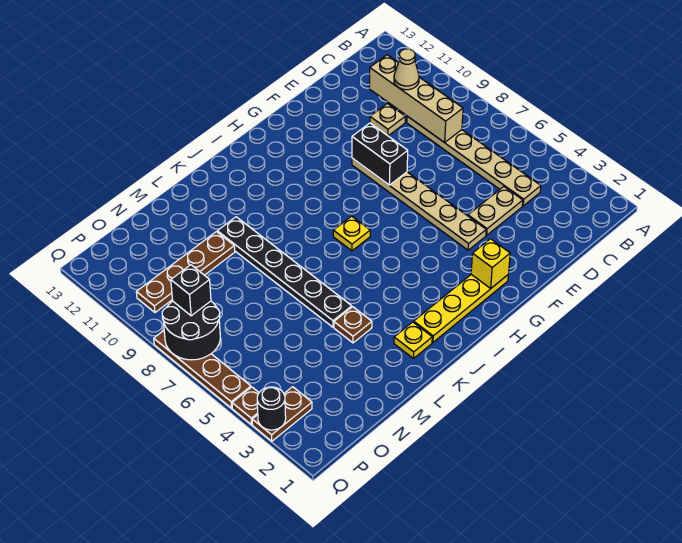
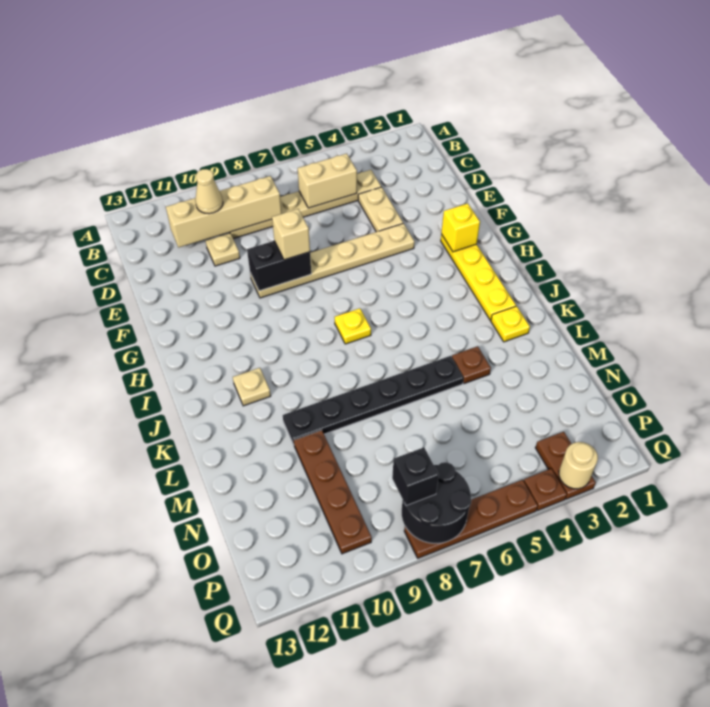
none -> tan 1x2 brick [298,154,357,208]
none -> tan 1x1 brick [272,209,310,260]
none -> tan 1x1 plate [233,368,271,406]
black 1x1 round brick [257,387,286,430] -> tan 1x1 round brick [559,442,598,489]

